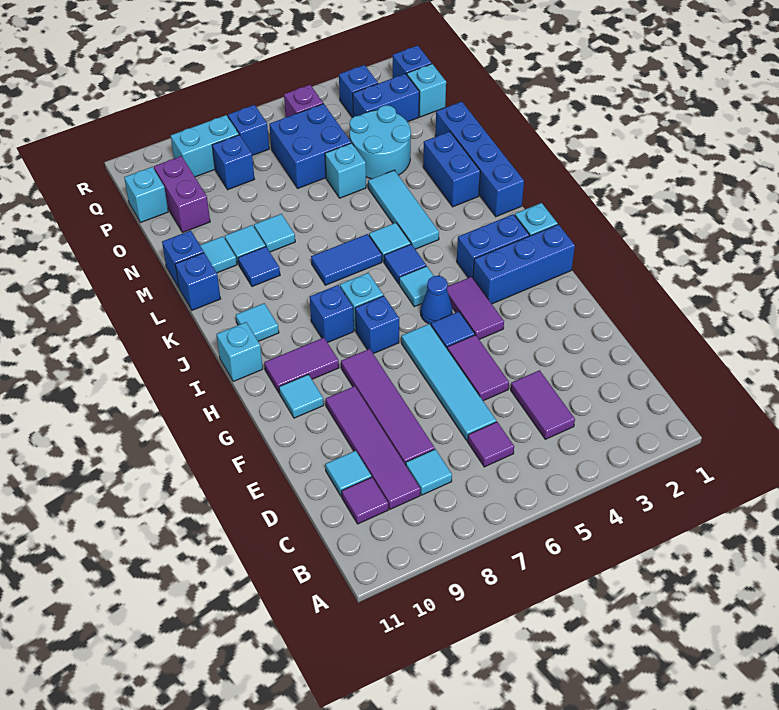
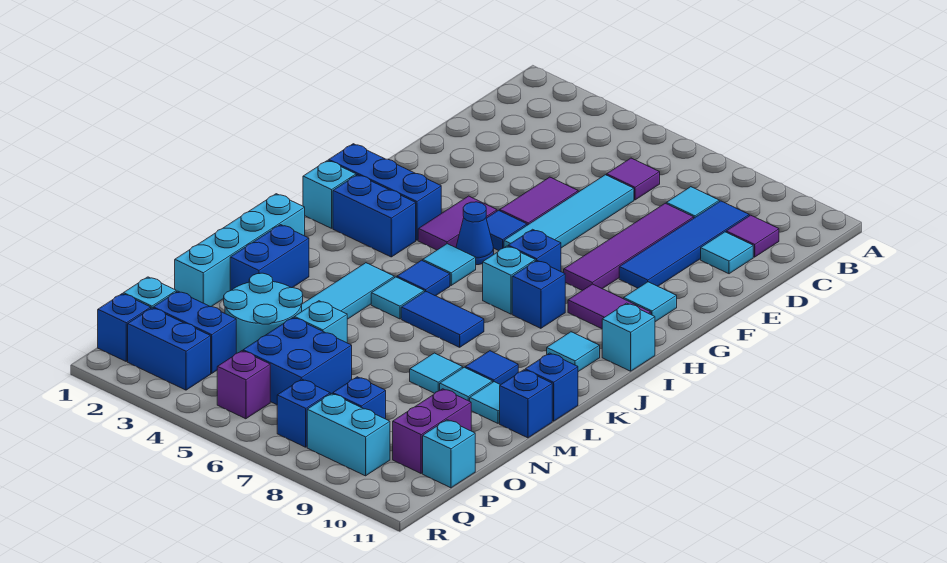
purple 1x2 tile [511,370,575,439] -> none
purple 1x4 tile [326,386,420,509] -> blue 1x4 tile [619,201,749,288]
blue 1x4 brick [435,102,524,217] -> cyan 1x4 brick [175,194,305,307]
blue 1x1 brick [339,65,378,118] -> blue 1x2 brick [128,308,211,390]

